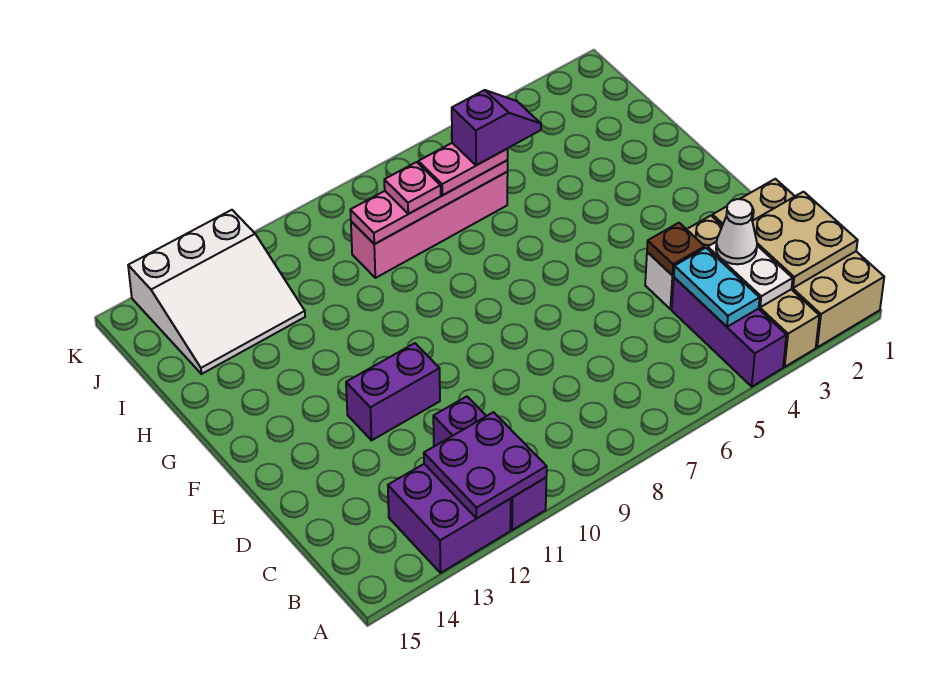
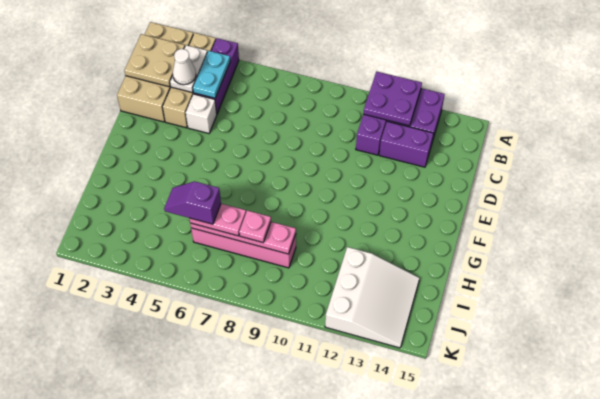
brown 1x1 plate [647,223,705,276] -> none
purple 1x2 brick [346,343,440,440] -> purple 1x2 brick moved to [379,121,433,167]
white 3x3 slope [128,210,305,374] -> white 3x3 slope turned to [325,247,420,348]

